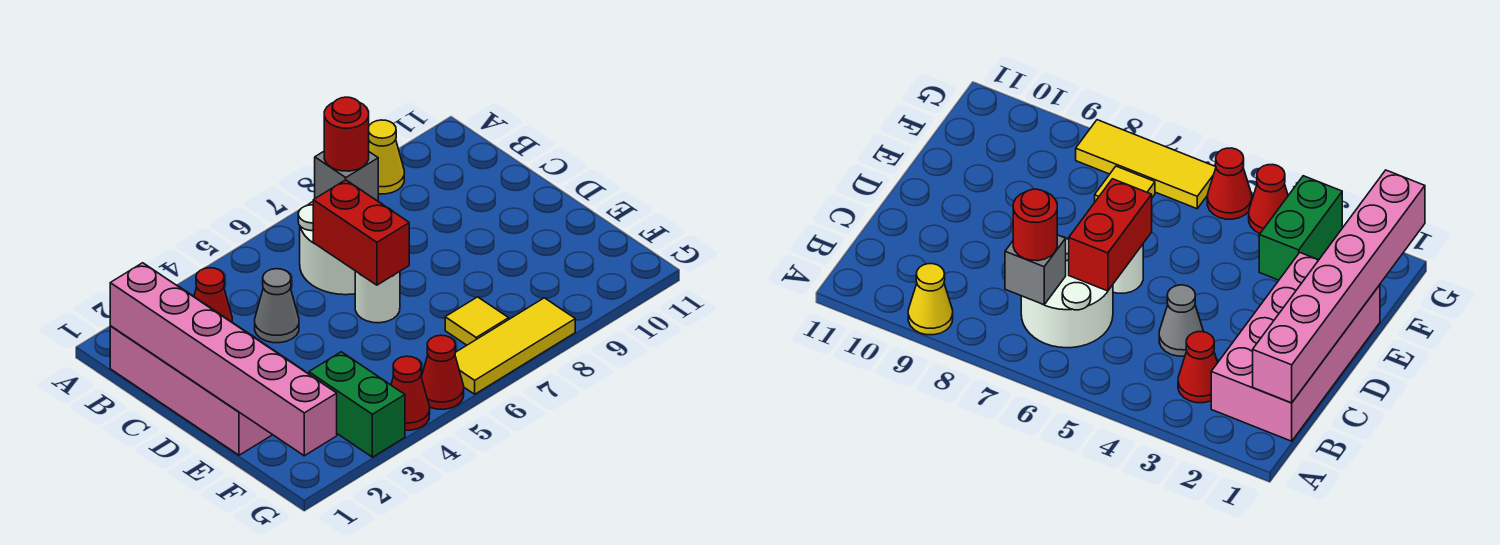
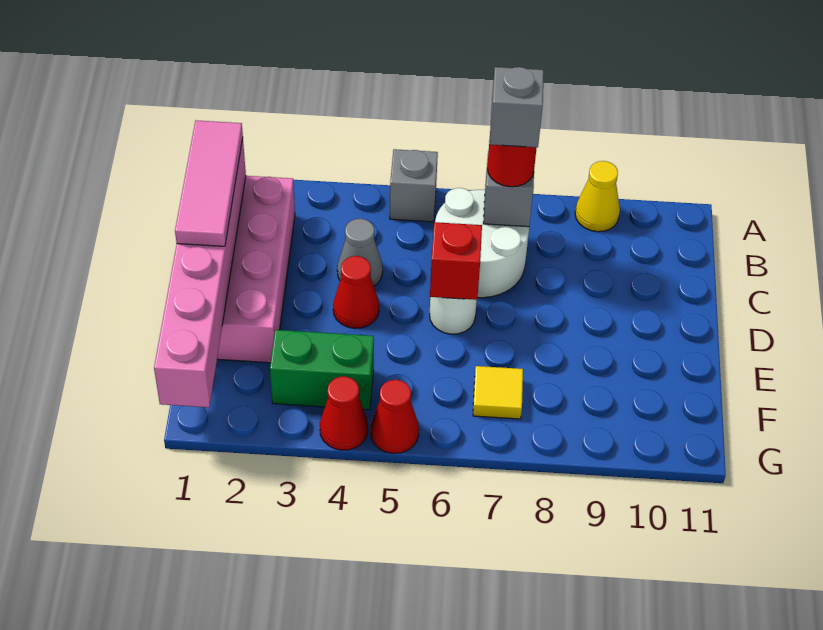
none -> grey 1x1 brick [390,149,438,222]
none -> pink 1x3 tile [175,120,243,246]
red 1x1 cone [194,268,232,322] -> red 1x1 cone moved to [333,256,379,328]
none -> grey 1x1 brick [490,67,544,147]
red 1x2 brick [313,180,409,285] -> red 1x1 brick [430,222,482,300]
green 1x2 brick [309,352,405,457] -> green 1x2 brick turned to [270,330,374,410]
yellow 1x3 tile [455,298,575,394] -> none

